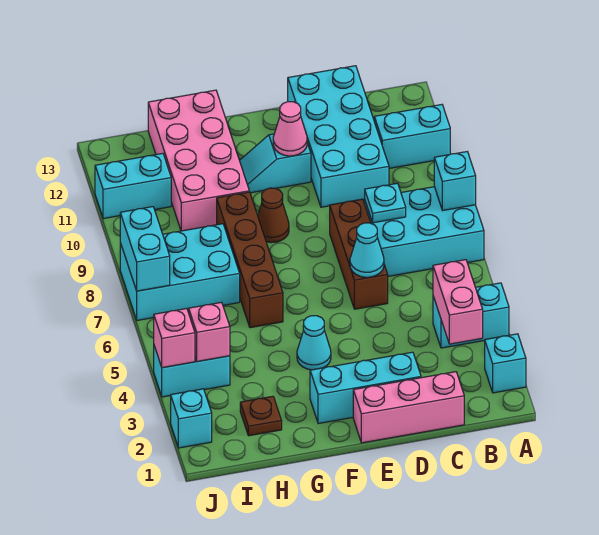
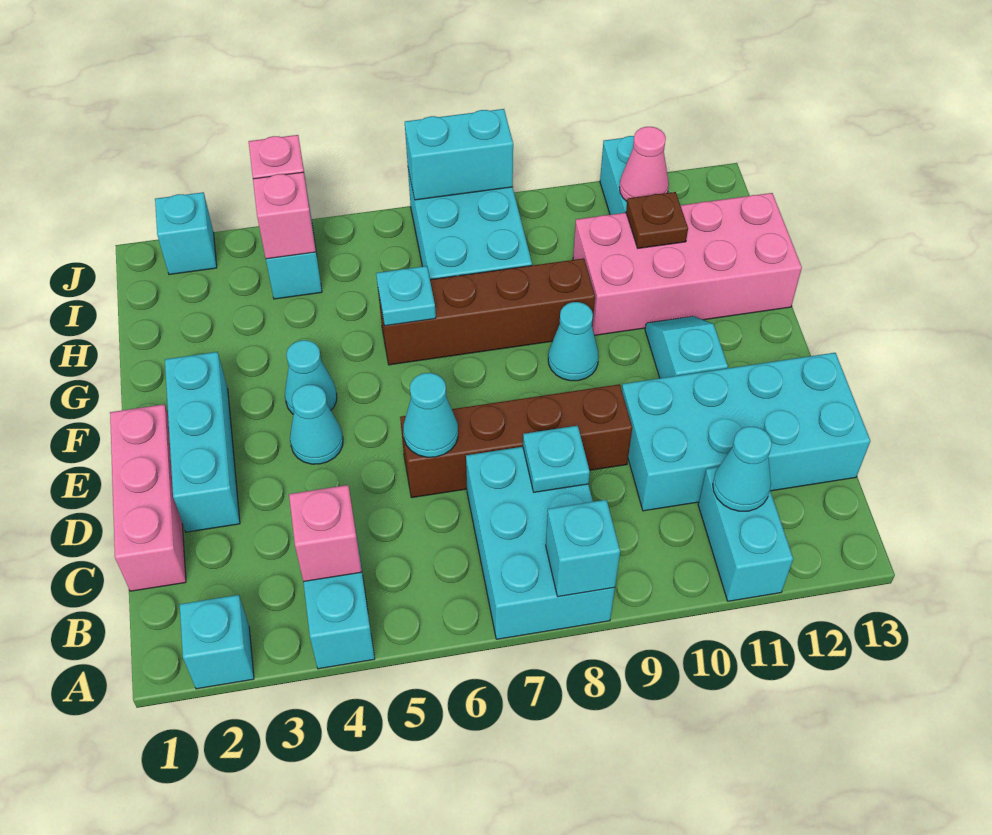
pink 1x2 brick [433,260,483,344] -> pink 1x1 brick [289,485,362,582]
none -> cyan 1x1 cone [713,427,772,511]
brown 1x3 brick [330,199,388,309] -> brown 1x4 brick [400,384,632,498]
none -> cyan 1x1 cone [290,385,343,464]
pink 1x1 cone [273,102,307,156] -> pink 1x1 cone moved to [620,127,669,201]
brown 1x1 cone [258,188,289,243] -> cyan 1x1 cone [548,302,599,381]
none -> cyan 1x1 plate [376,266,436,326]
brown 1x1 plate [240,396,282,436] -> brown 1x1 plate moved to [626,192,688,248]

